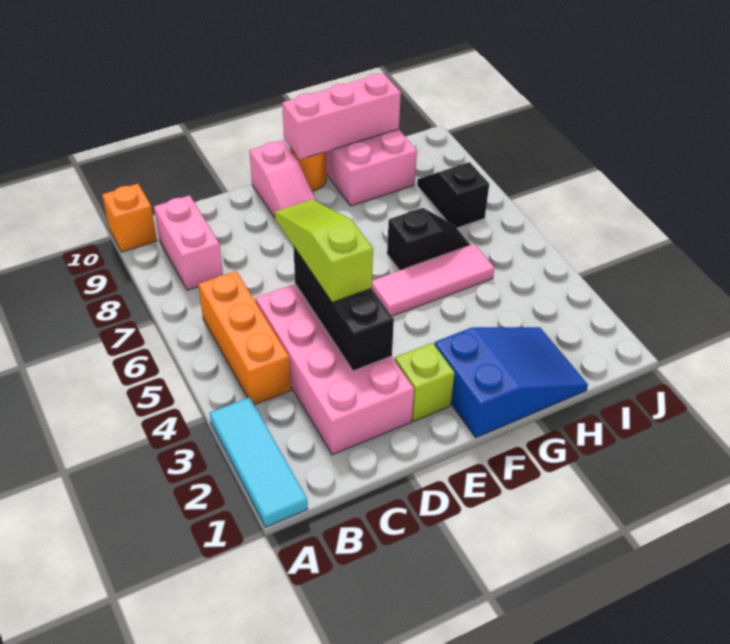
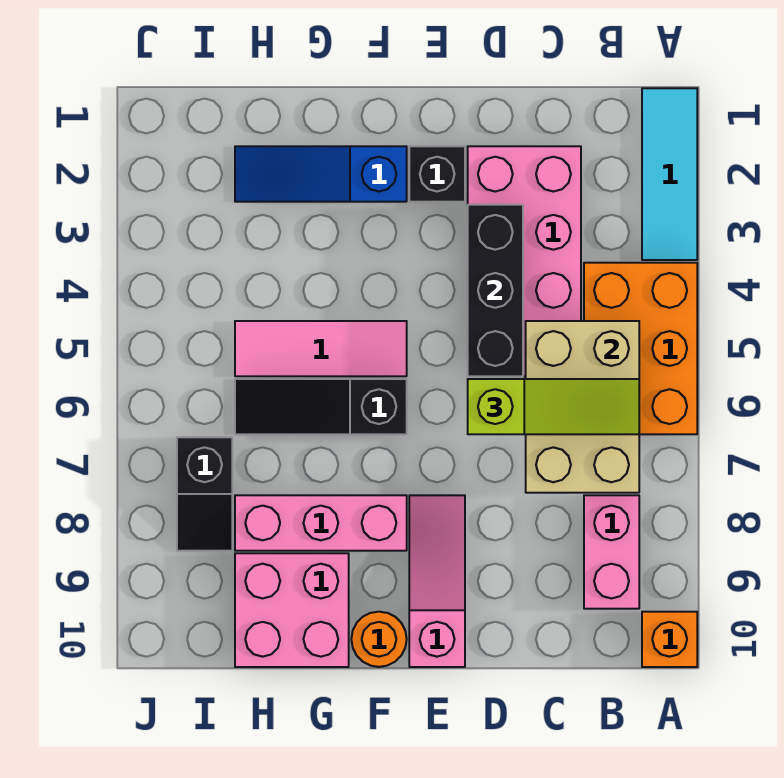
orange 1x3 brick [198,271,291,405] -> orange 2x3 brick [584,263,697,434]
none -> tan 2x3 brick [526,321,639,493]
lime 1x3 slope [275,199,373,302] -> lime 1x3 slope turned to [468,379,639,434]
lime 1x1 brick [395,343,455,421] -> black 1x1 brick [409,146,465,202]
blue 2x3 slope [434,327,588,437] -> blue 1x3 slope [235,146,407,202]
pink 1x3 brick [282,73,401,160] -> pink 1x3 brick moved to [235,495,407,551]
black 1x2 slope [387,208,470,271] -> black 1x3 slope [235,379,407,434]

